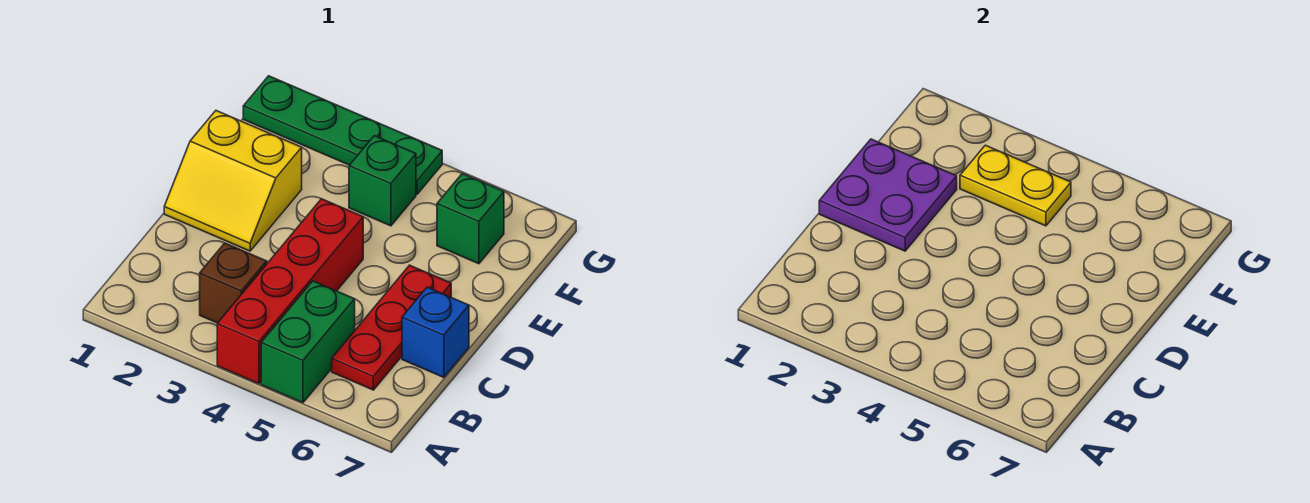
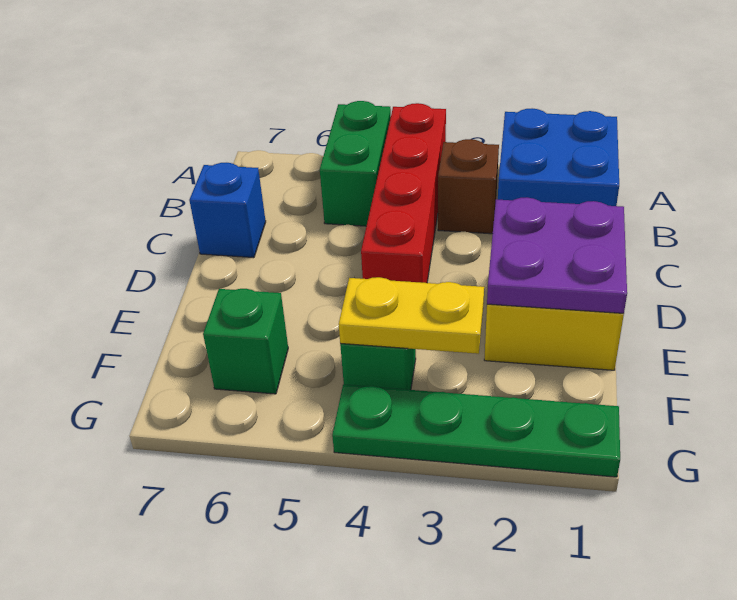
none -> blue 2x2 brick [498,108,619,206]
red 1x3 plate [332,265,451,390] -> none

